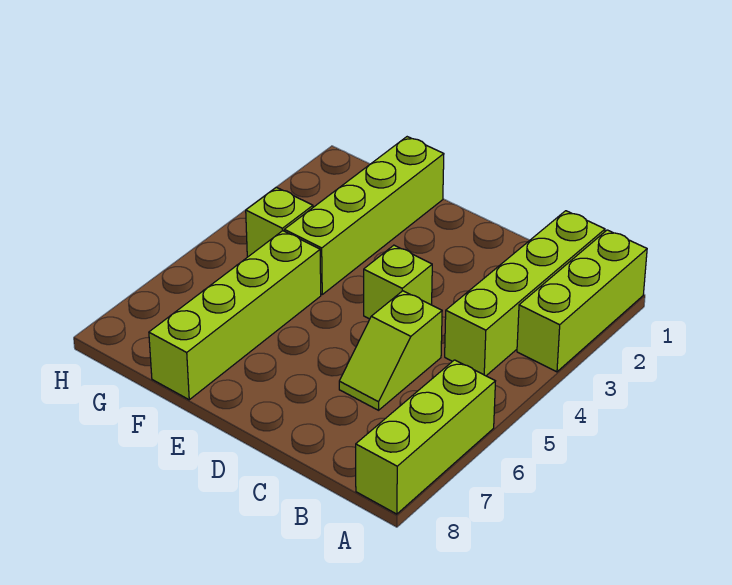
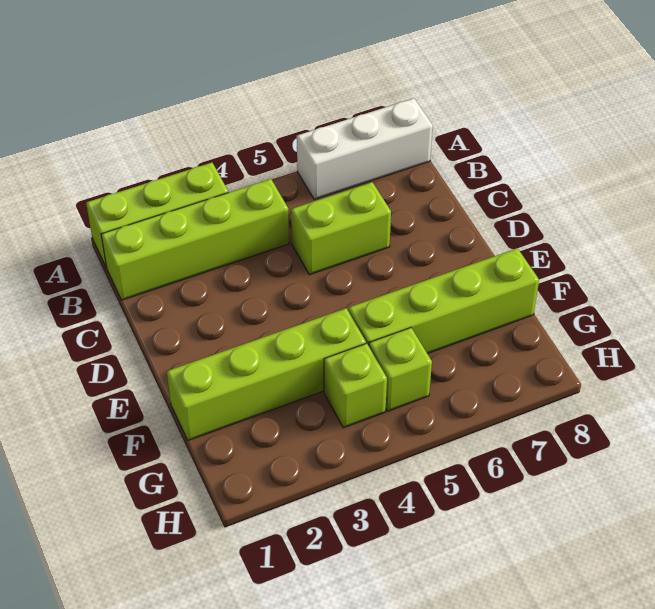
lime 1x3 brick [356,360,495,514] -> white 1x3 brick [297,98,433,199]
lime 1x2 slope [339,291,442,410] -> lime 1x2 brick [291,182,391,275]
lime 1x1 brick [364,245,432,319] -> lime 1x1 brick moved to [369,328,432,411]

